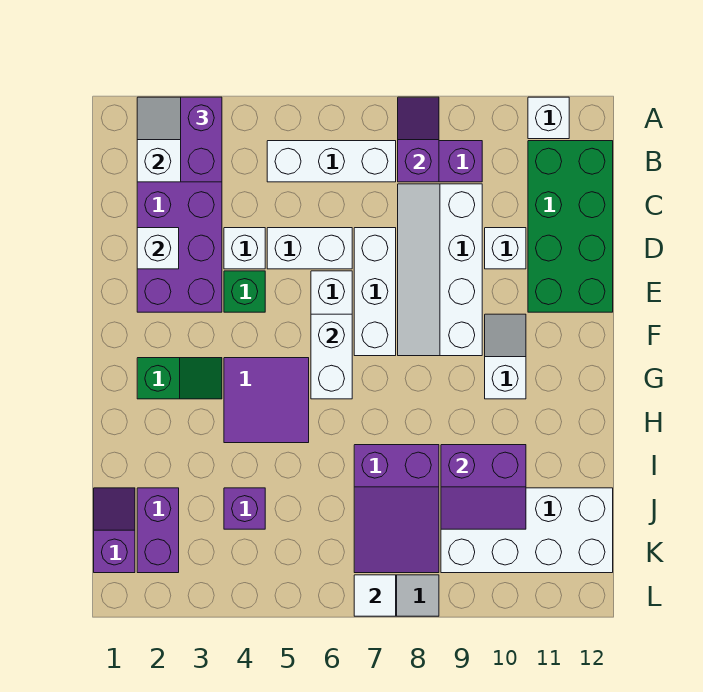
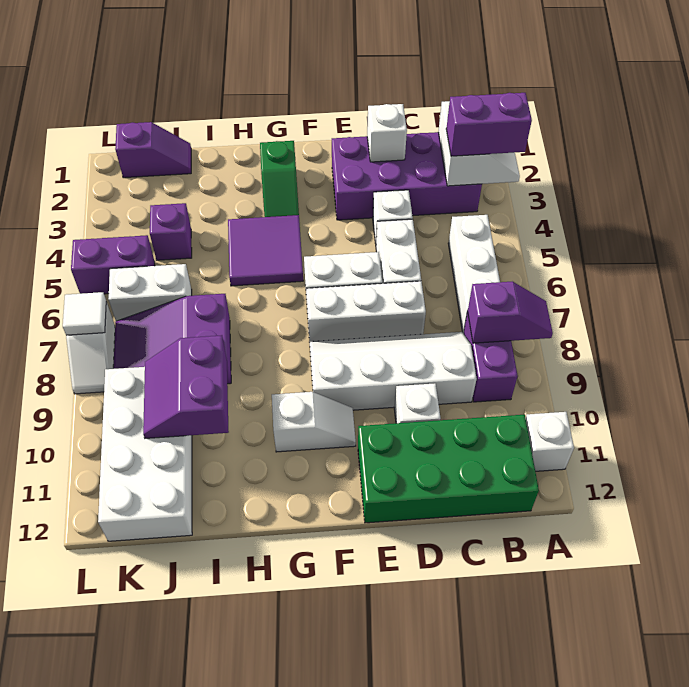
green 1x1 brick [224,271,265,312] -> none
white 1x2 brick [311,314,352,399] -> white 1x2 brick moved to [108,264,192,321]
purple 1x2 brick [137,488,179,573] -> purple 1x2 brick moved to [71,235,155,294]

